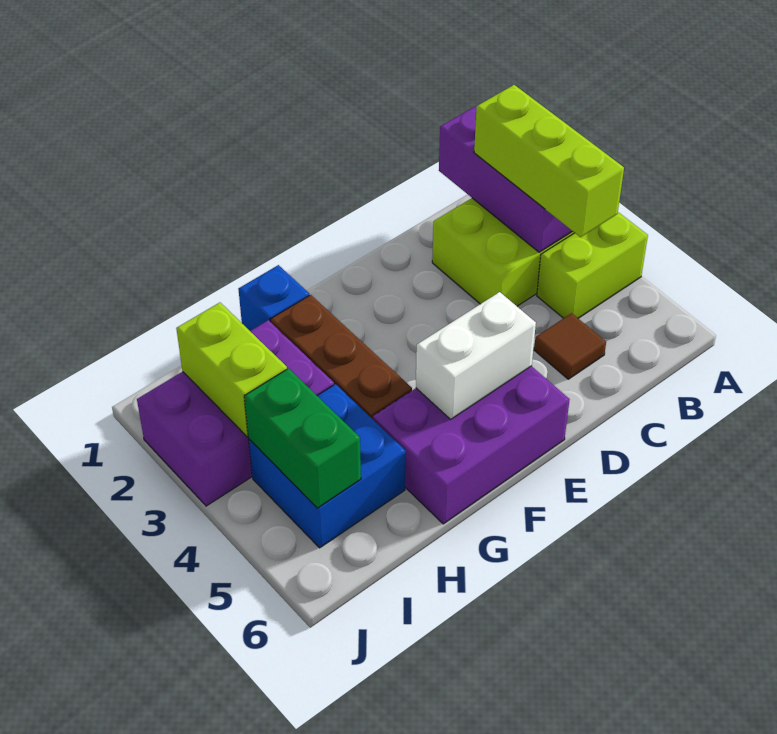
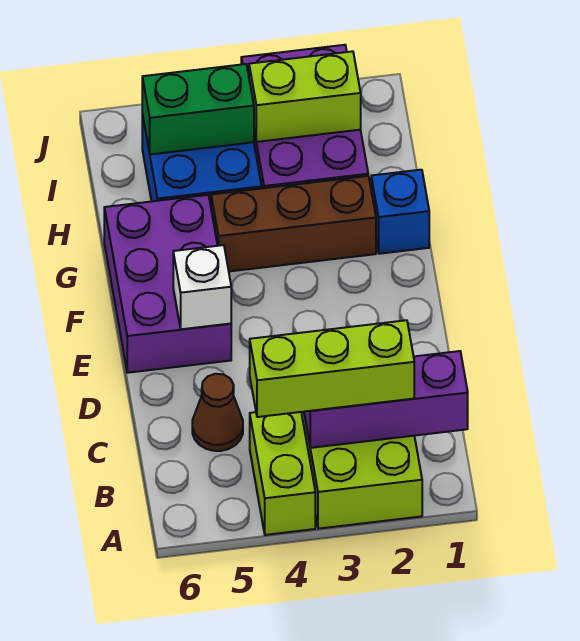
brown 1x1 tile [534,313,606,379] -> brown 1x1 cone [192,374,243,451]
white 1x2 brick [416,292,536,419] -> white 1x1 brick [173,245,231,329]

